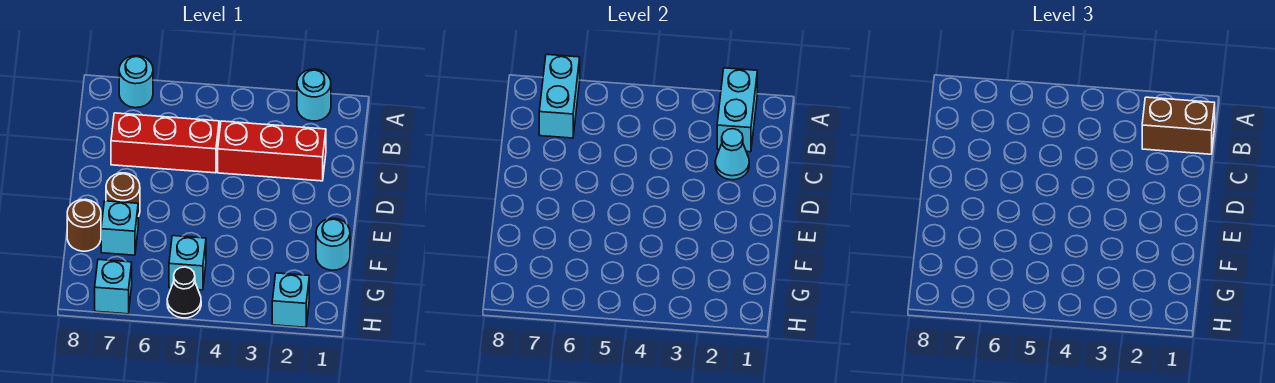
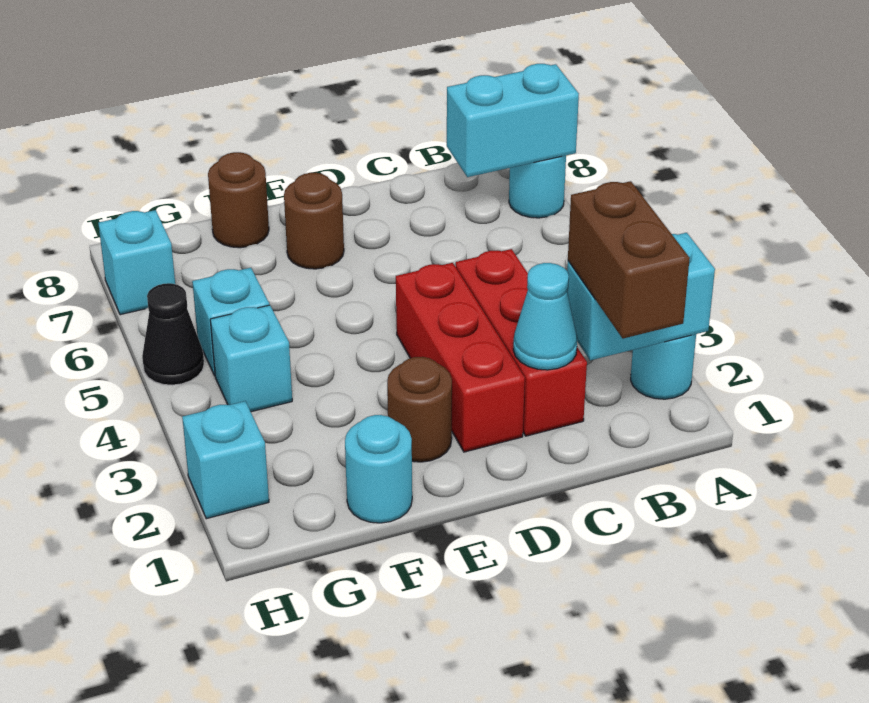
red 1x3 brick [111,113,219,173] -> red 1x3 brick moved to [396,263,525,452]
none -> brown 1x1 round brick [387,357,452,462]
cyan 1x1 brick [101,201,138,255] -> cyan 1x1 brick moved to [210,305,292,412]

